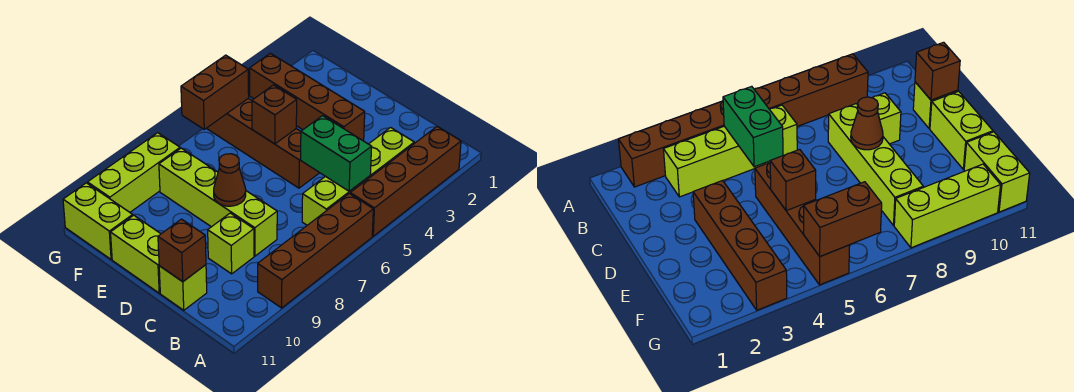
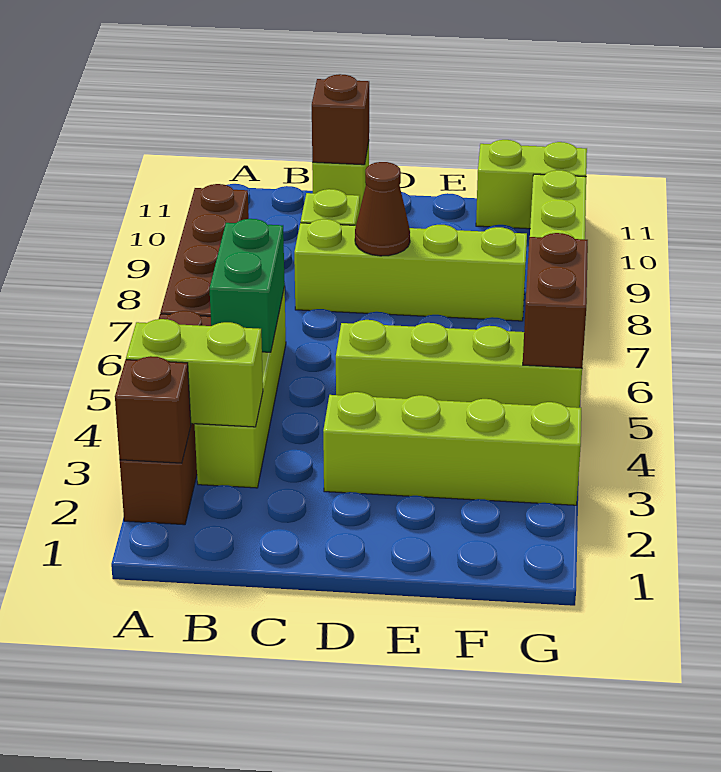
green 1x2 brick [301,116,372,191] -> green 1x2 brick turned to [210,219,285,352]
brown 1x4 brick [249,53,365,140] -> lime 1x4 brick [323,392,581,505]
brown 1x4 brick [206,98,319,188] -> lime 1x4 brick [336,320,582,408]
lime 1x2 brick [111,215,161,293] -> lime 1x2 brick moved to [126,319,263,427]
brown 1x1 brick [252,85,297,144] -> brown 1x1 brick moved to [115,356,191,463]

